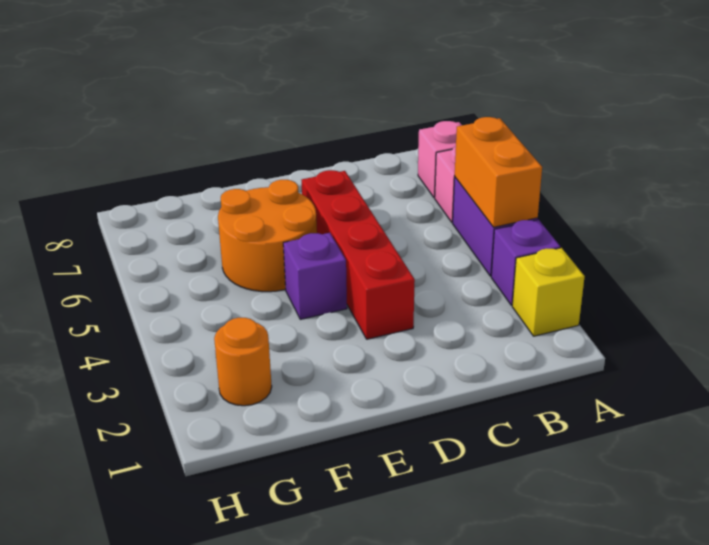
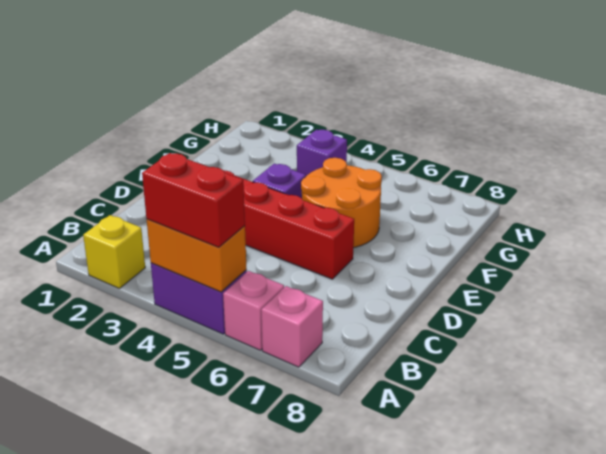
purple 1x1 brick [491,220,560,305] -> purple 1x1 brick moved to [297,130,347,176]
none -> red 1x2 brick [142,153,245,247]
orange 1x1 round brick [214,318,272,406] -> none

